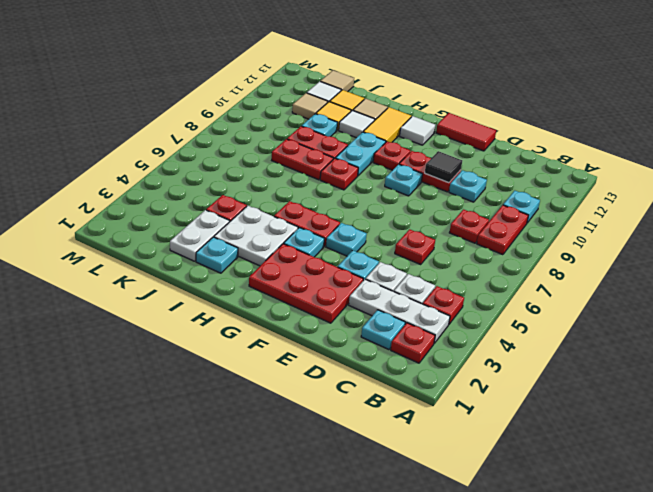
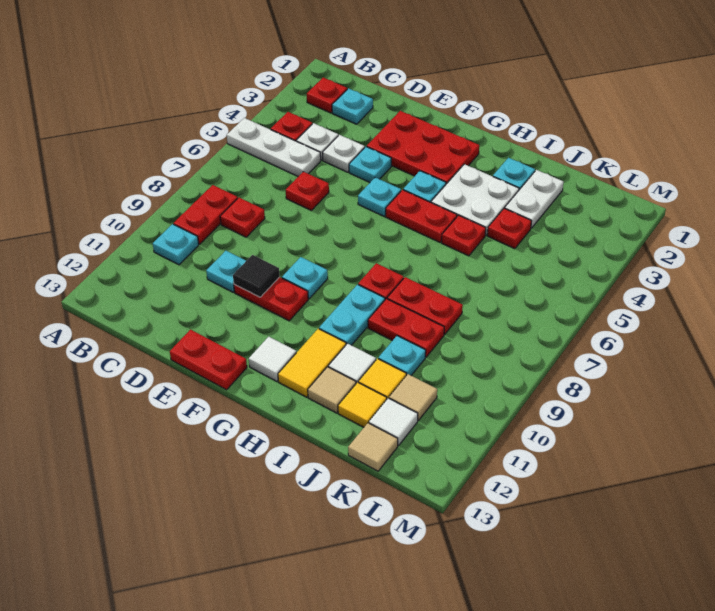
white 1x3 plate [349,279,450,343] -> white 1x3 plate moved to [227,118,321,176]
red 1x2 tile [436,113,496,151] -> red 1x2 plate [170,330,247,390]
red 1x1 plate [373,141,410,170] -> red 1x1 plate moved to [442,215,486,256]

